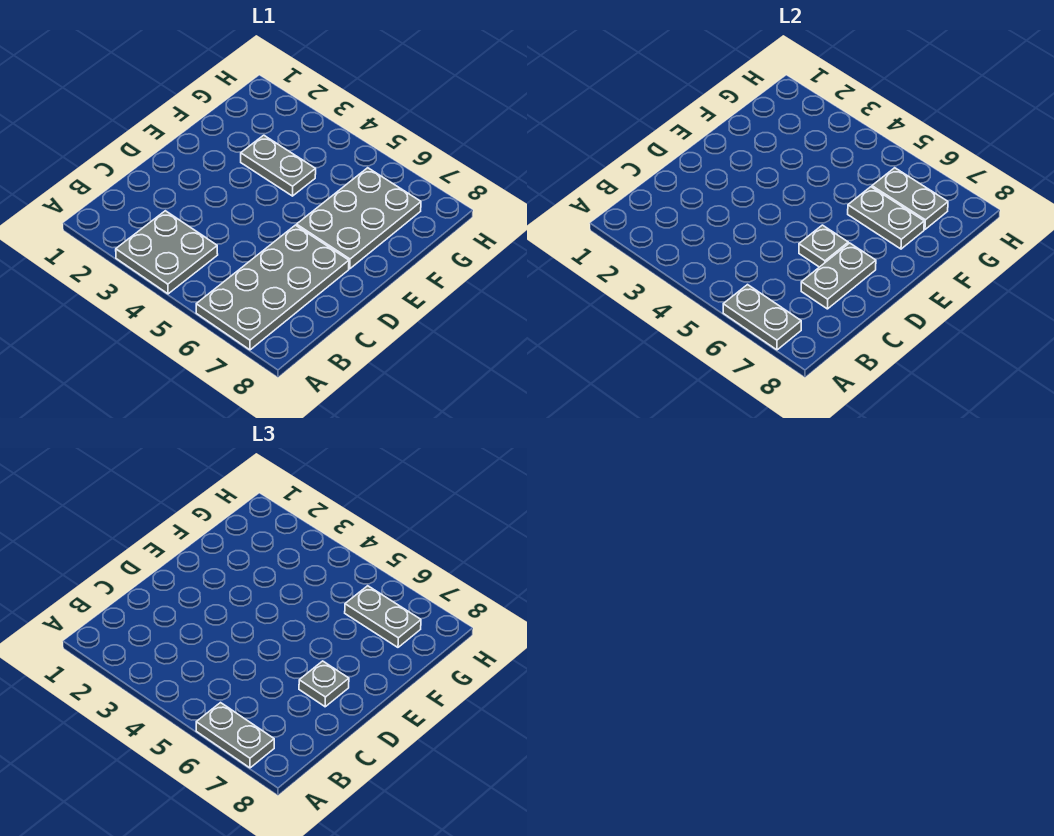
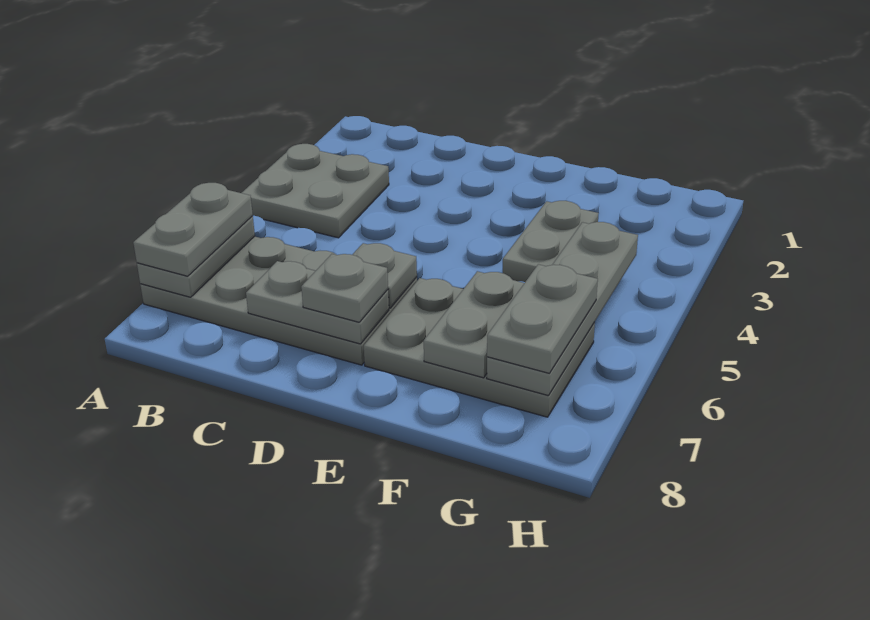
grey 1x2 plate [872,168,948,229] -> grey 1x4 plate [487,222,638,396]

